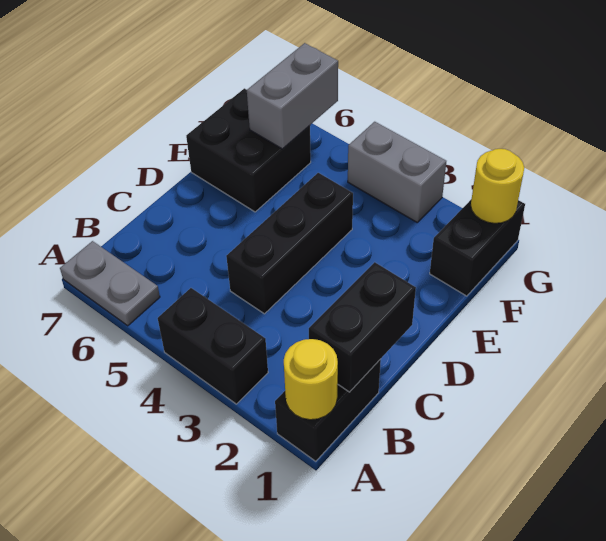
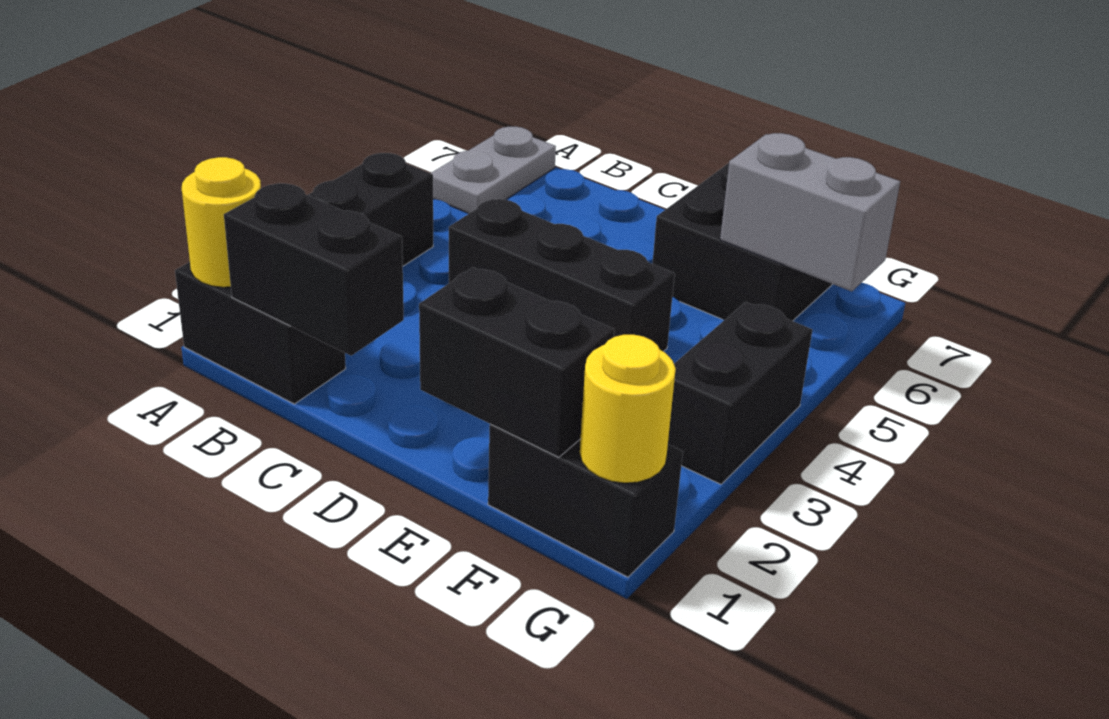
none -> black 1x2 brick [419,267,614,457]
grey 1x2 brick [348,122,446,222] -> black 1x2 brick [668,302,812,484]

